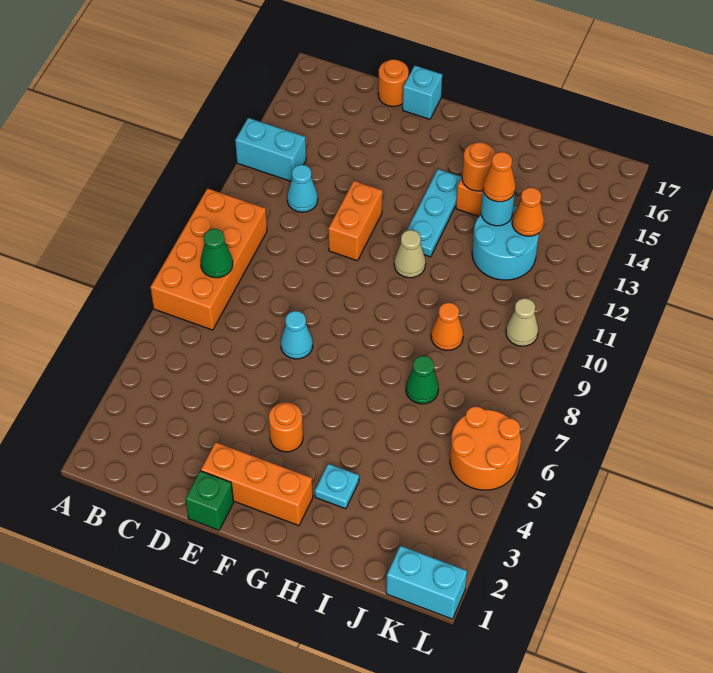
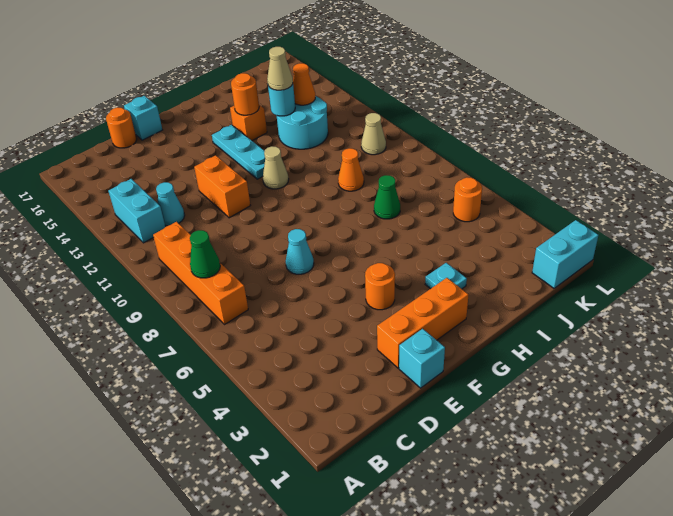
orange 2x4 brick [150,188,267,330] -> orange 1x4 brick [153,222,248,325]
cyan 1x2 brick [235,118,306,181] -> cyan 1x2 brick turned to [108,179,165,243]
green 1x1 brick [186,471,233,530] -> cyan 1x1 brick [399,329,445,388]
orange 1x1 cone [483,152,516,202] -> tan 1x1 cone [267,47,293,90]
orange 2x2 round brick [450,406,521,490] -> orange 1x1 round brick [453,177,482,222]

